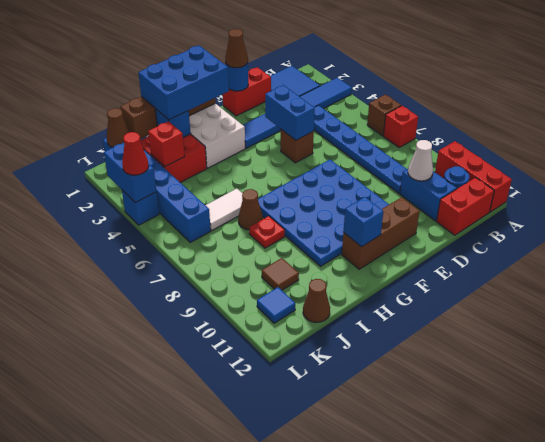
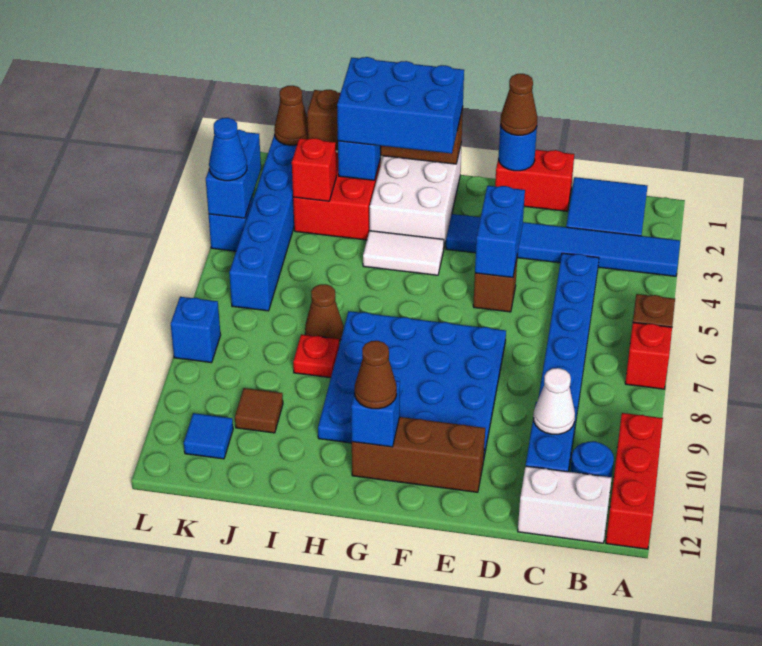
red 1x2 brick [436,178,494,235] -> white 1x2 brick [518,466,612,543]
white 1x2 tile [205,189,243,230] -> white 1x2 tile moved to [363,231,444,275]
brown 1x1 cone [303,279,330,322] -> brown 1x1 cone moved to [355,341,397,409]
red 1x1 cone [122,132,149,175] -> blue 1x1 cone [209,118,247,181]
none -> blue 1x1 brick [171,297,221,363]

